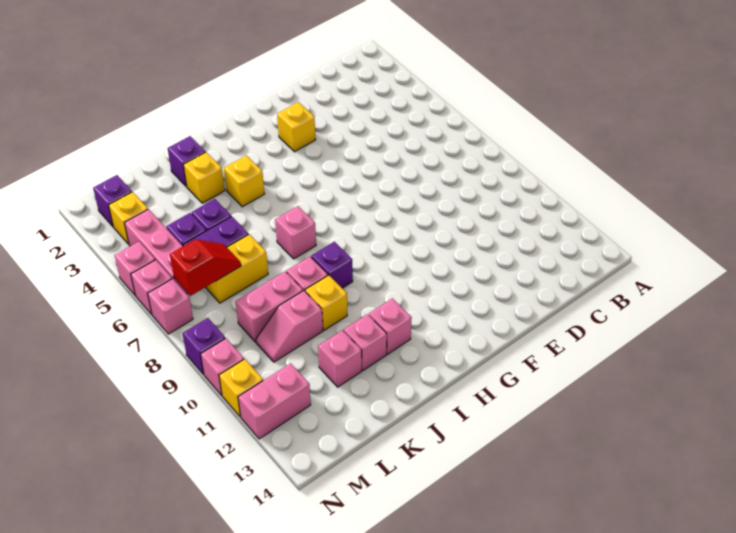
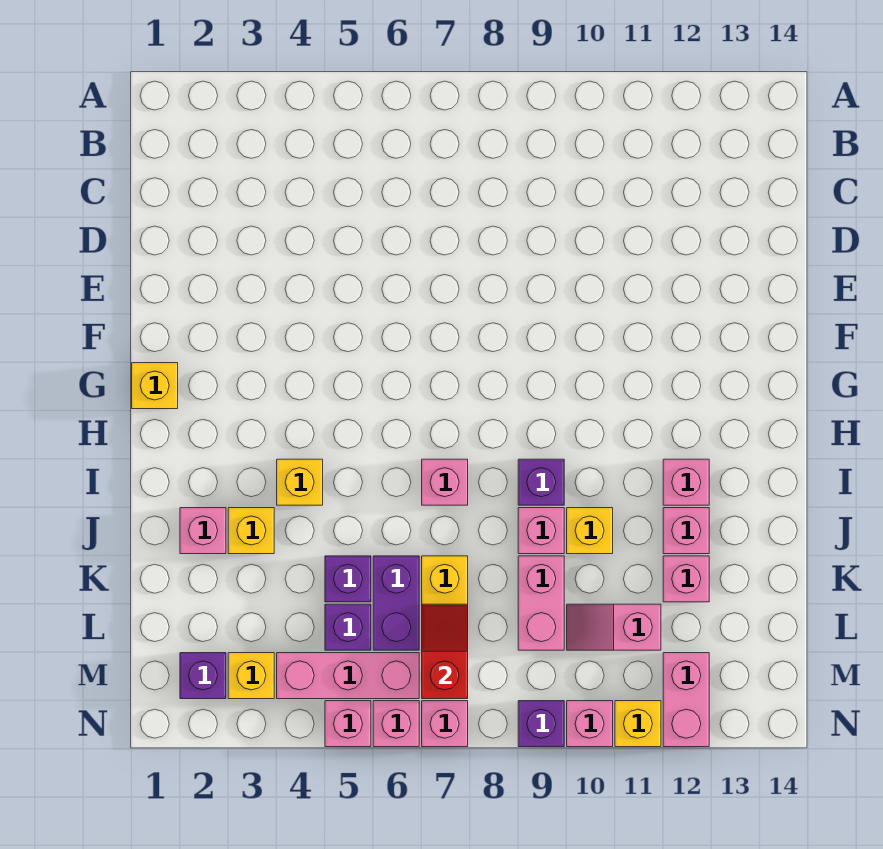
yellow 1x1 brick [277,102,316,152] -> yellow 1x1 brick moved to [132,363,178,409]
purple 1x1 brick [168,136,206,187] -> pink 1x1 brick [180,508,226,554]
pink 1x2 slope [256,291,323,362] -> pink 1x2 slope turned to [567,604,661,650]

